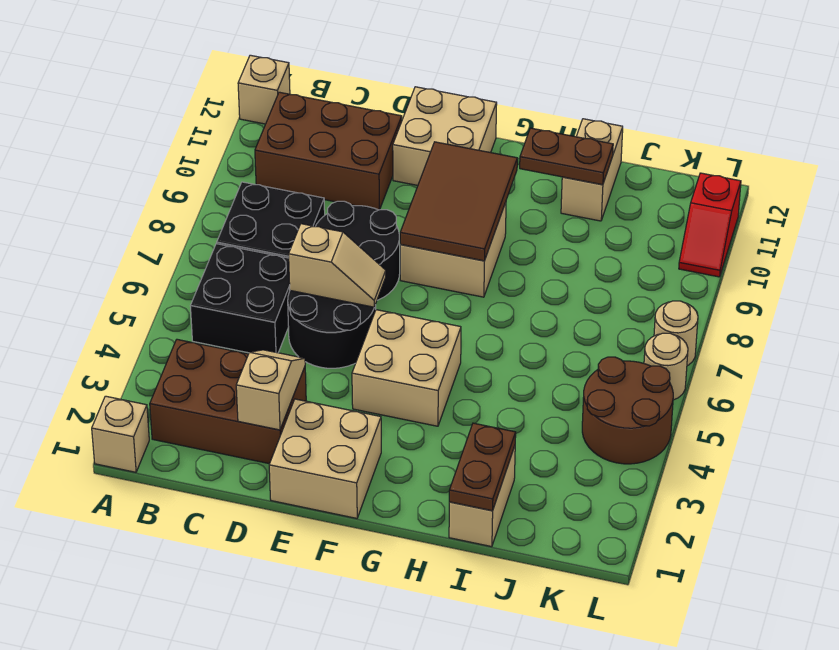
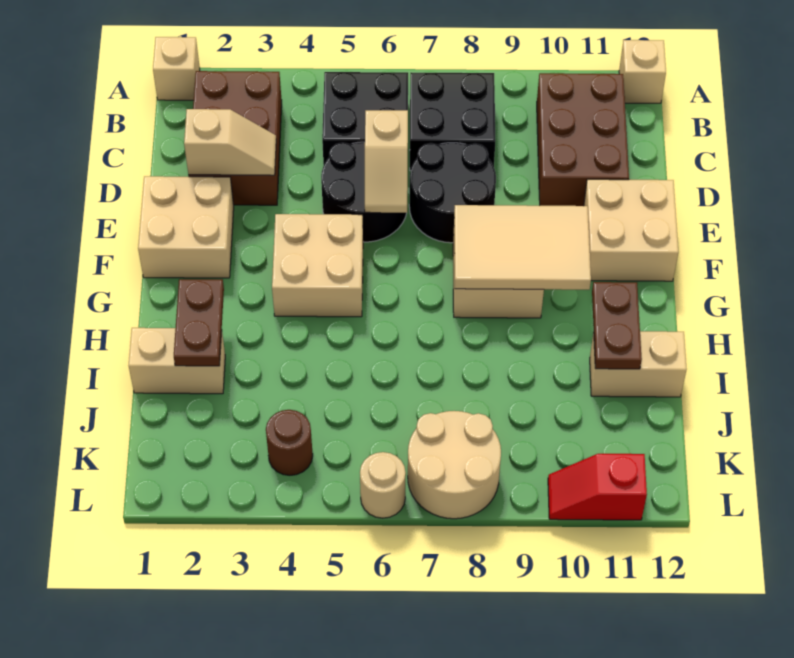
brown 2x3 tile [400,142,517,261] -> tan 2x3 tile [454,205,591,290]
brown 1x2 plate [449,423,516,511] -> brown 1x2 plate turned to [174,279,224,366]
brown 2x2 round brick [582,357,673,464] -> brown 1x1 round brick [266,410,313,475]
tan 1x1 round brick [654,301,698,366] -> tan 2x2 round brick [408,411,501,519]

